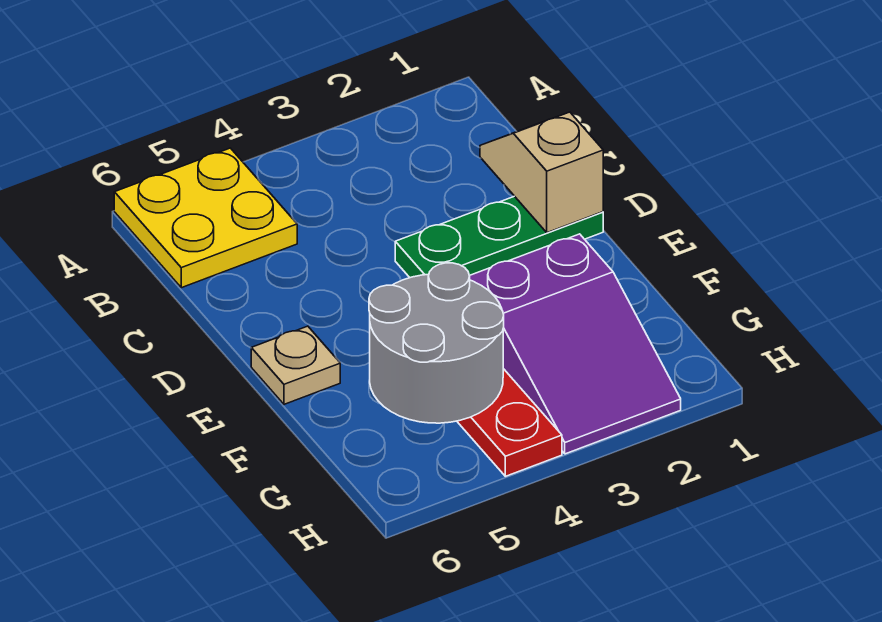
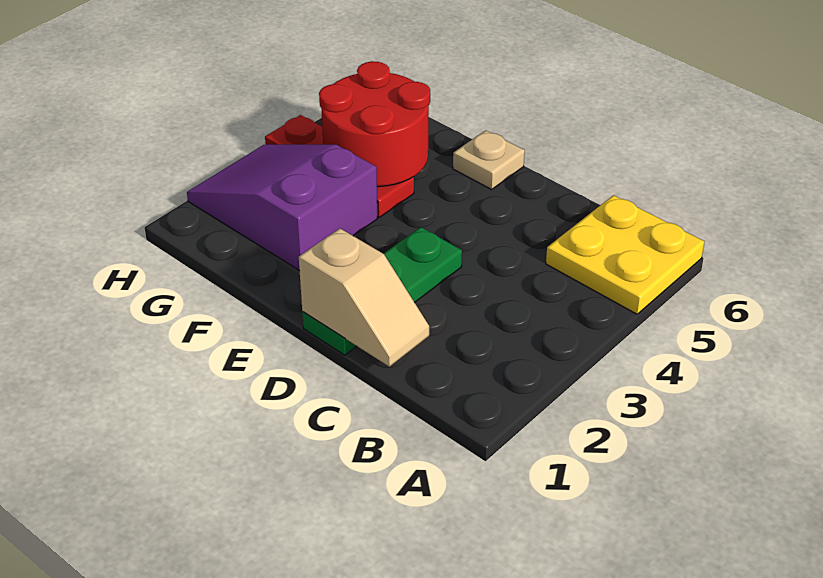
grey 2x2 round brick [369,263,504,423] -> red 2x2 round brick [319,61,430,187]

